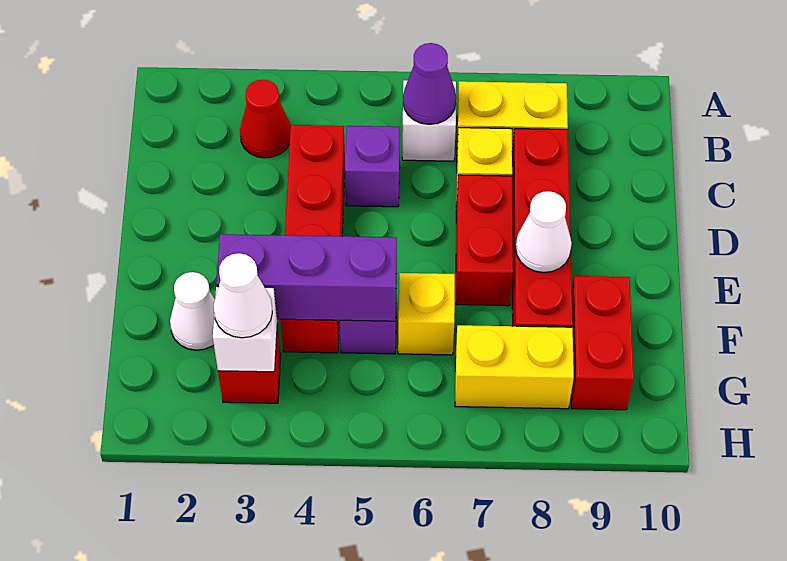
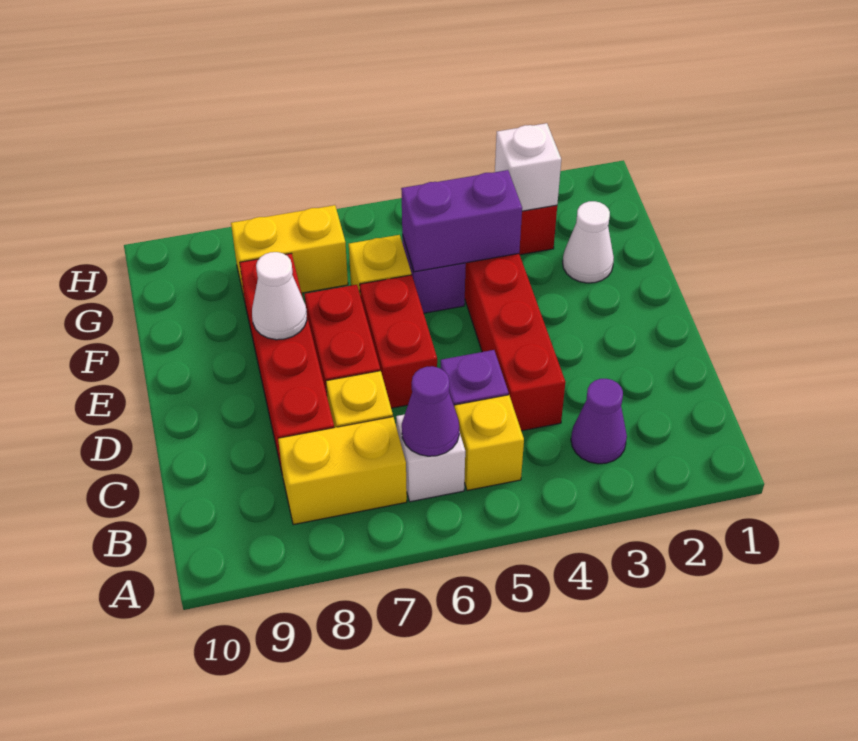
red 1x1 cone [240,80,291,158] -> purple 1x1 cone [571,379,627,464]
none -> yellow 1x1 brick [454,395,524,491]
purple 1x3 brick [216,234,397,321] -> purple 1x2 brick [401,170,522,272]
red 1x2 brick [571,276,634,410] -> red 1x2 brick moved to [360,275,437,408]
white 1x1 cone [213,253,272,338] -> none

